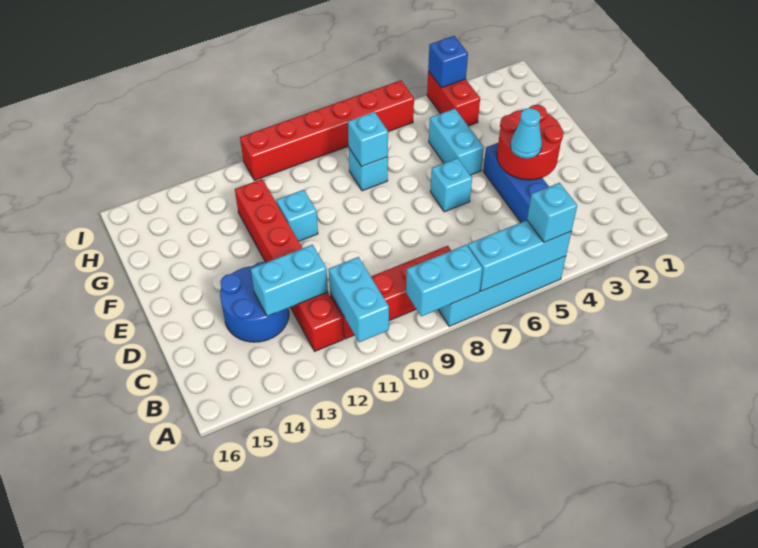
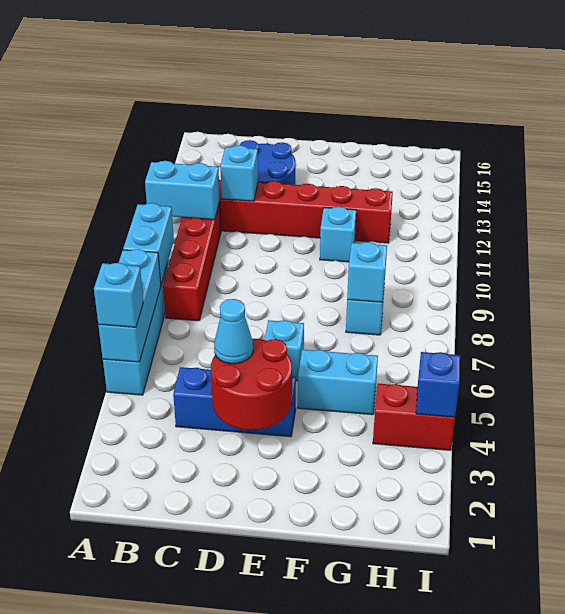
cyan 1x2 brick [251,245,328,316] -> cyan 1x1 brick [220,145,258,201]
red 1x6 brick [240,80,414,180] -> none

